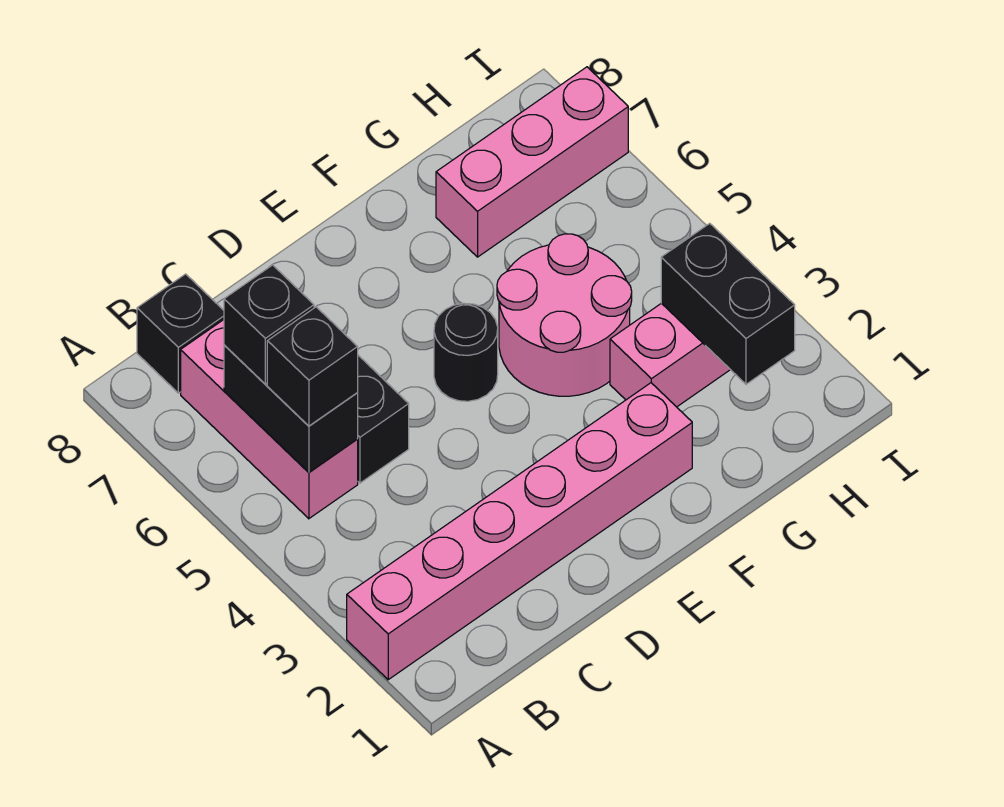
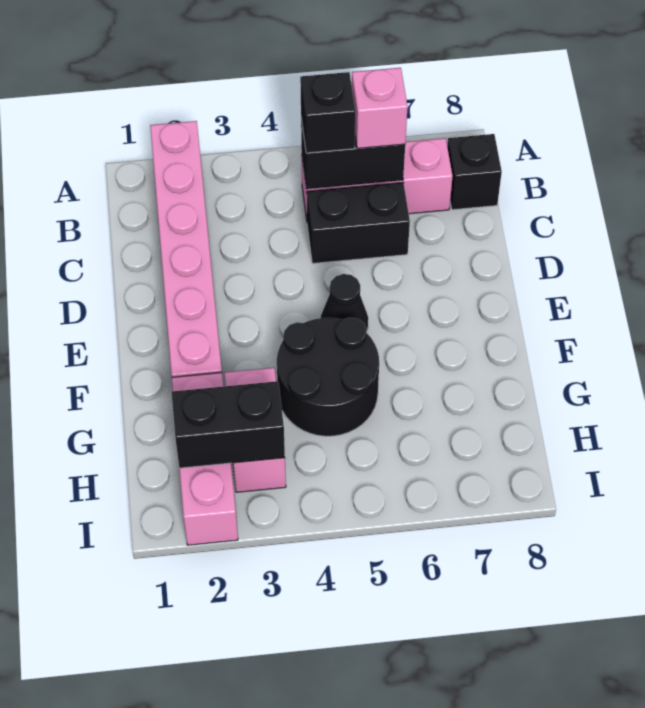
black 1x1 brick [224,265,314,384] -> pink 1x1 brick [352,68,408,148]
black 1x1 round brick [434,303,498,401] -> black 1x1 cone [321,274,368,330]
pink 2x2 round brick [497,234,632,396] -> black 2x2 round brick [277,317,379,436]
pink 1x3 brick [436,67,628,257] -> pink 1x3 brick moved to [172,373,238,545]

